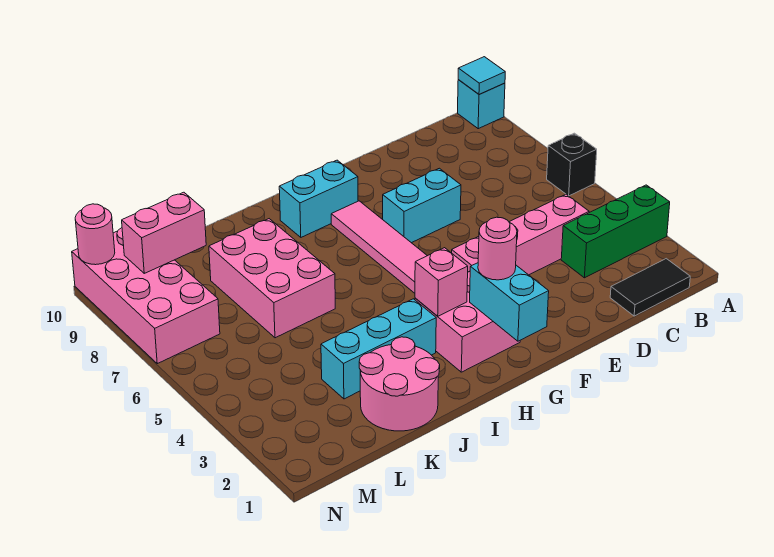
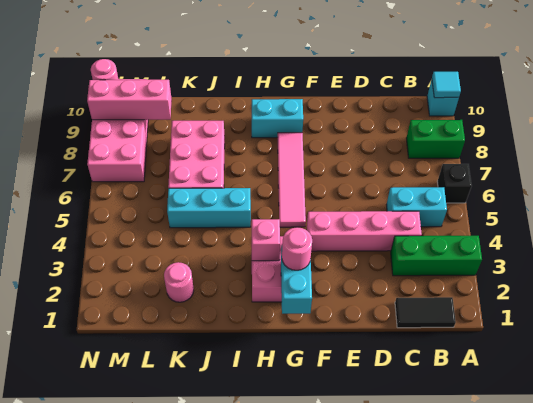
none -> green 1x2 brick [406,120,465,158]
cyan 1x2 brick [383,168,461,243] -> cyan 1x2 brick moved to [386,187,447,227]
cyan 1x3 brick [321,299,436,399] -> cyan 1x3 brick moved to [167,188,251,228]
pink 2x2 round brick [359,337,440,431] -> pink 1x1 round brick [164,262,194,302]
pink 1x2 brick [122,192,206,273] -> pink 1x3 brick [87,80,172,120]

